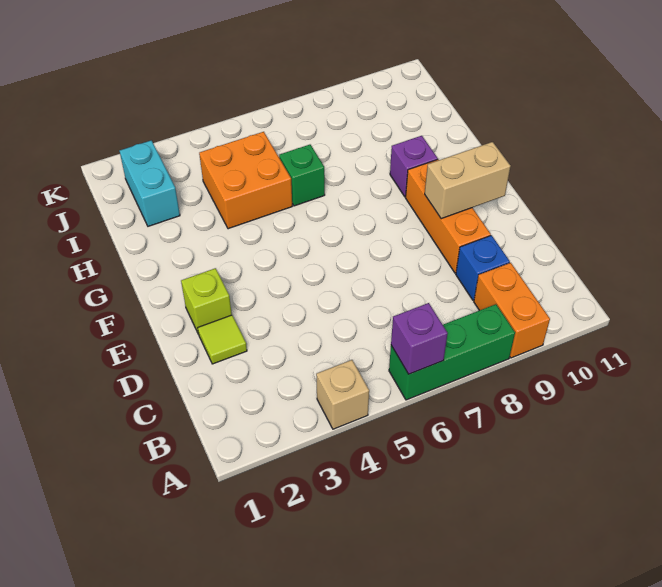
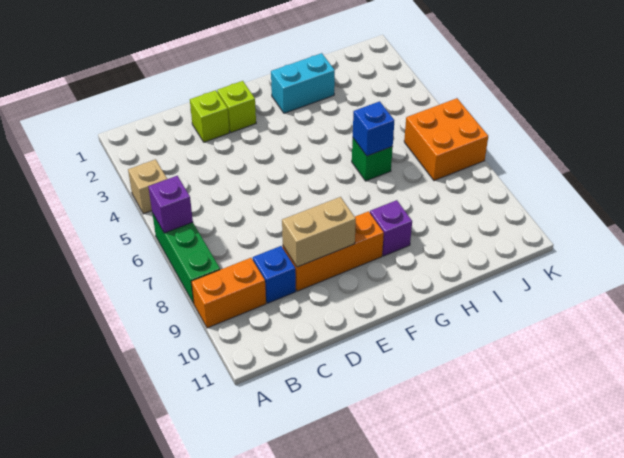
lime 1x1 tile [198,315,247,364] -> lime 1x1 brick [190,90,229,142]
tan 1x2 brick [425,142,511,219] -> tan 1x2 brick turned to [282,197,356,267]
orange 2x2 brick [199,132,292,229] -> orange 2x2 brick moved to [404,98,488,181]
none -> blue 1x1 brick [353,101,394,156]
cyan 1x2 brick [120,140,180,226] -> cyan 1x2 brick moved to [271,53,335,113]

